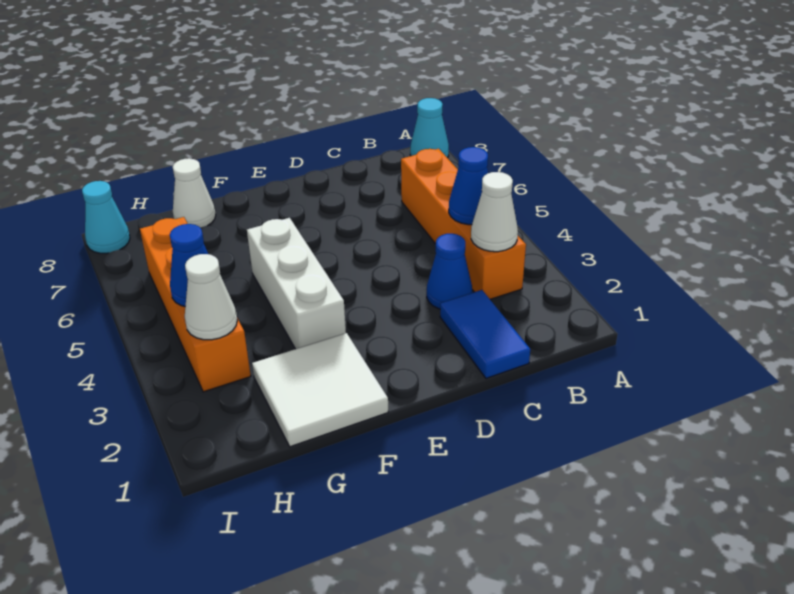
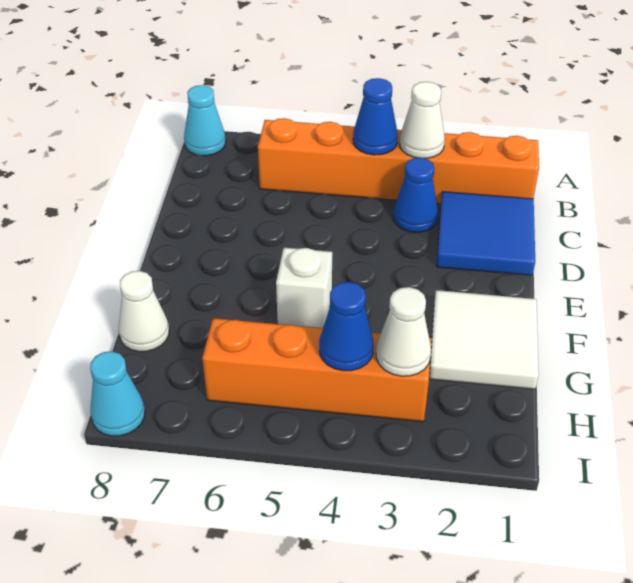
orange 1x4 brick [401,149,526,299] -> orange 1x6 brick [258,118,539,204]
blue 1x2 tile [440,290,530,378] -> blue 2x2 tile [437,192,535,275]
white 1x3 brick [247,218,346,349] -> white 1x1 brick [276,248,332,328]

